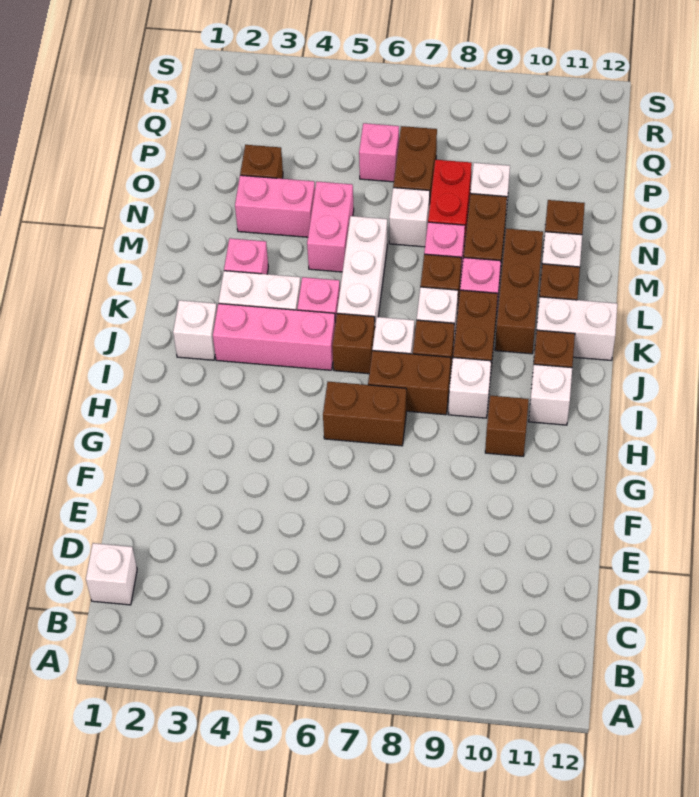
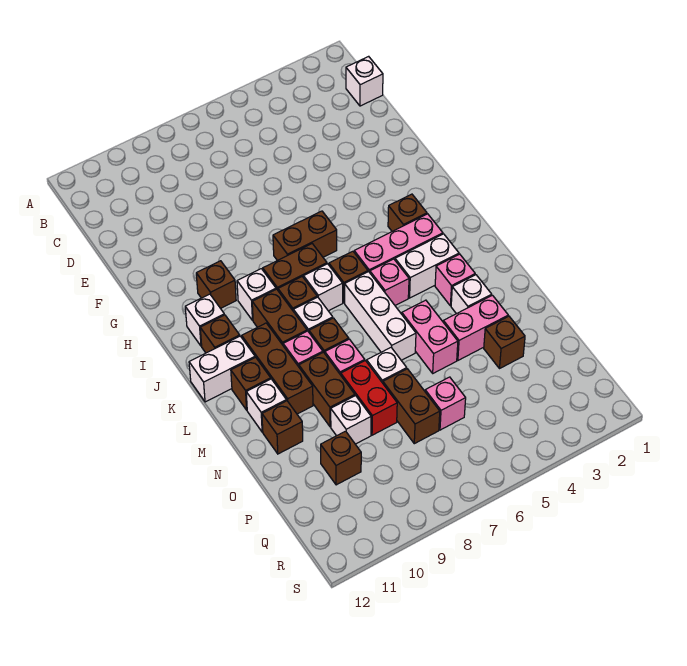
none -> brown 1x1 brick [388,194,427,231]
white 1x1 brick [173,300,217,360] -> white 1x1 brick moved to [451,275,492,314]
none -> brown 1x1 brick [321,431,361,485]

